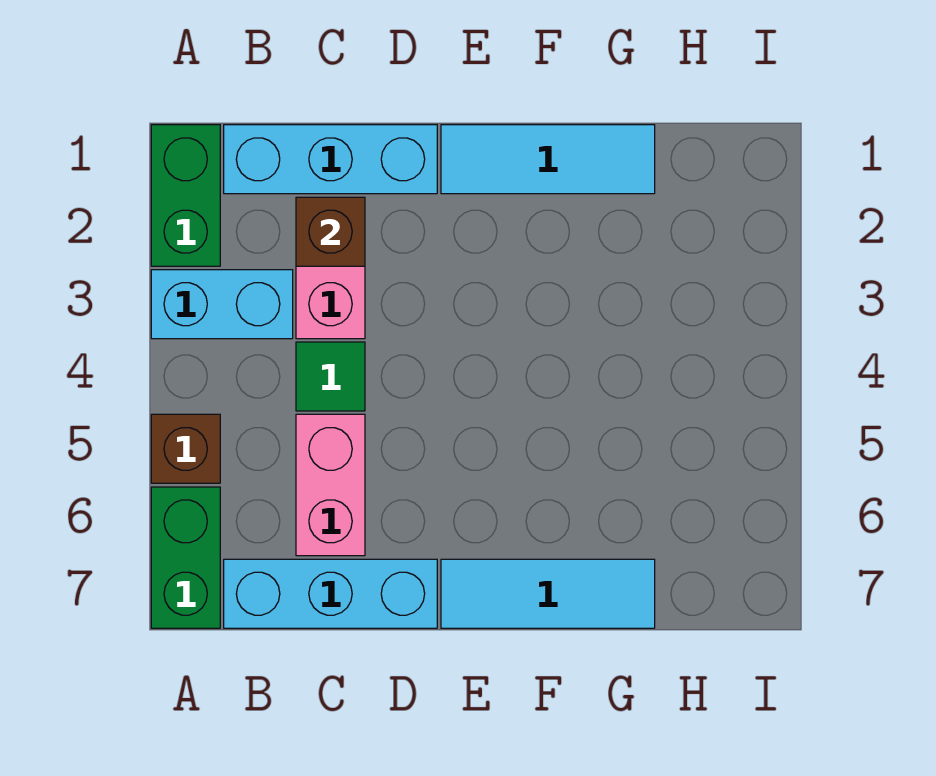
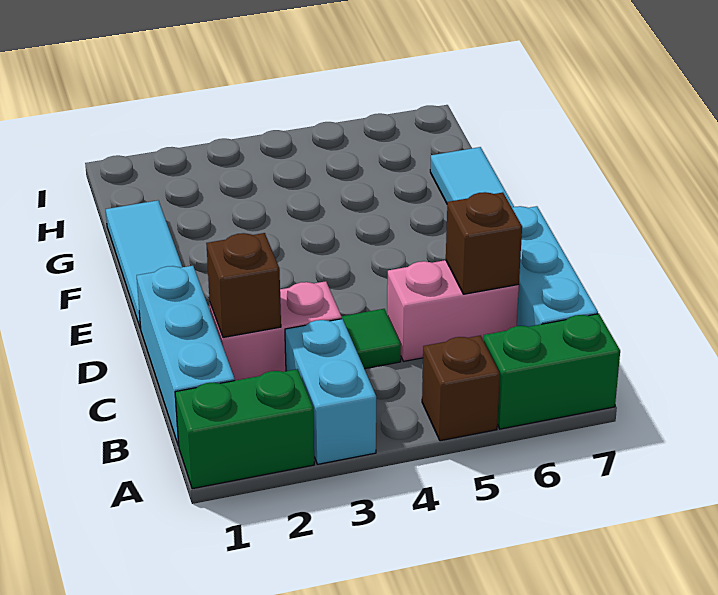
none -> brown 1x1 brick [446,192,522,294]

